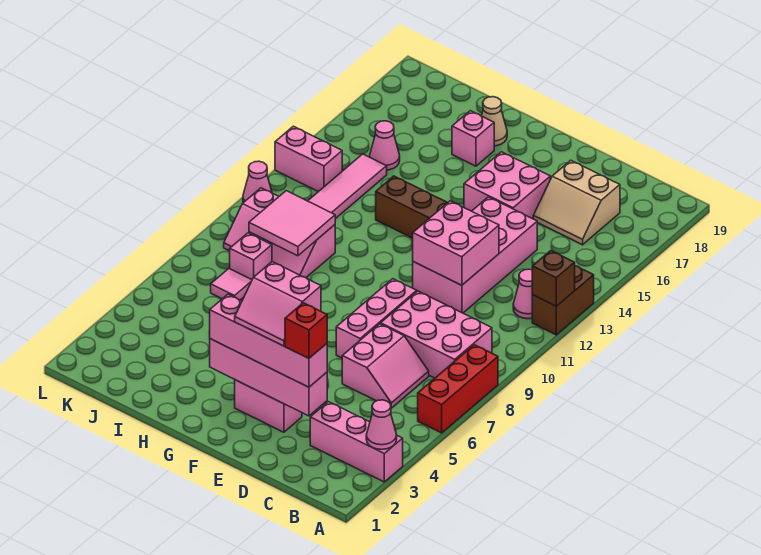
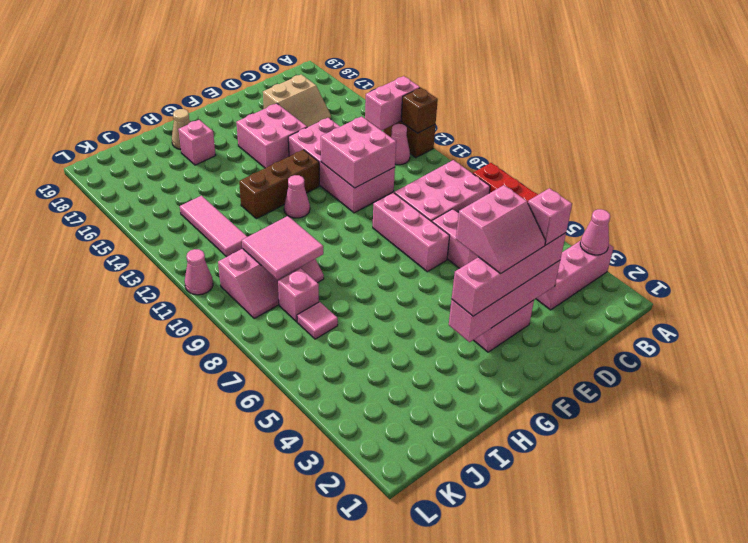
red 1x1 brick [285,303,327,358] -> pink 1x1 brick [528,188,572,245]
pink 1x1 cone [370,121,400,170] -> pink 1x1 cone moved to [284,175,310,218]
pink 1x2 brick [275,126,342,192] -> pink 1x2 brick moved to [365,76,420,131]

